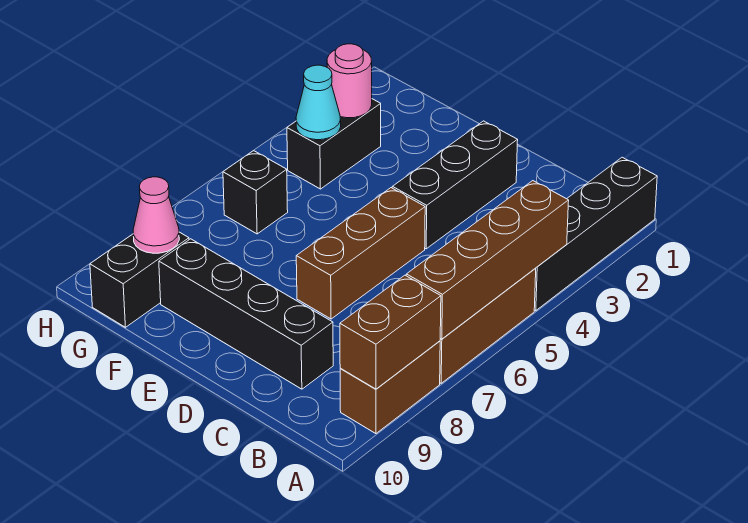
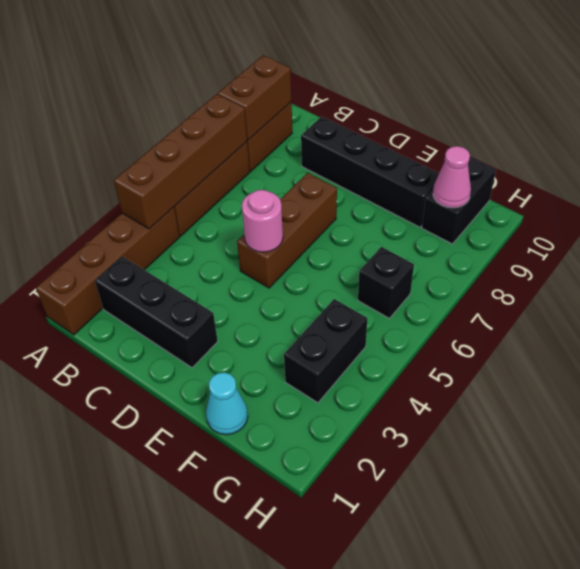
black 1x4 brick [534,157,657,311] -> brown 1x4 brick [36,207,180,335]
black 1x3 brick [392,121,518,249] -> black 1x3 brick turned to [95,256,218,368]
pink 1x1 round brick [327,44,372,118] -> pink 1x1 round brick moved to [242,190,283,252]
cyan 1x1 cone [296,65,341,140] -> cyan 1x1 cone moved to [206,372,248,435]

